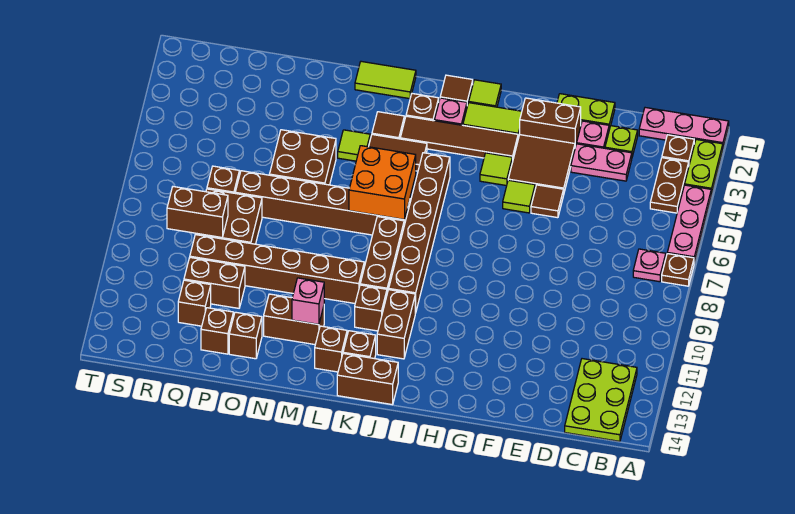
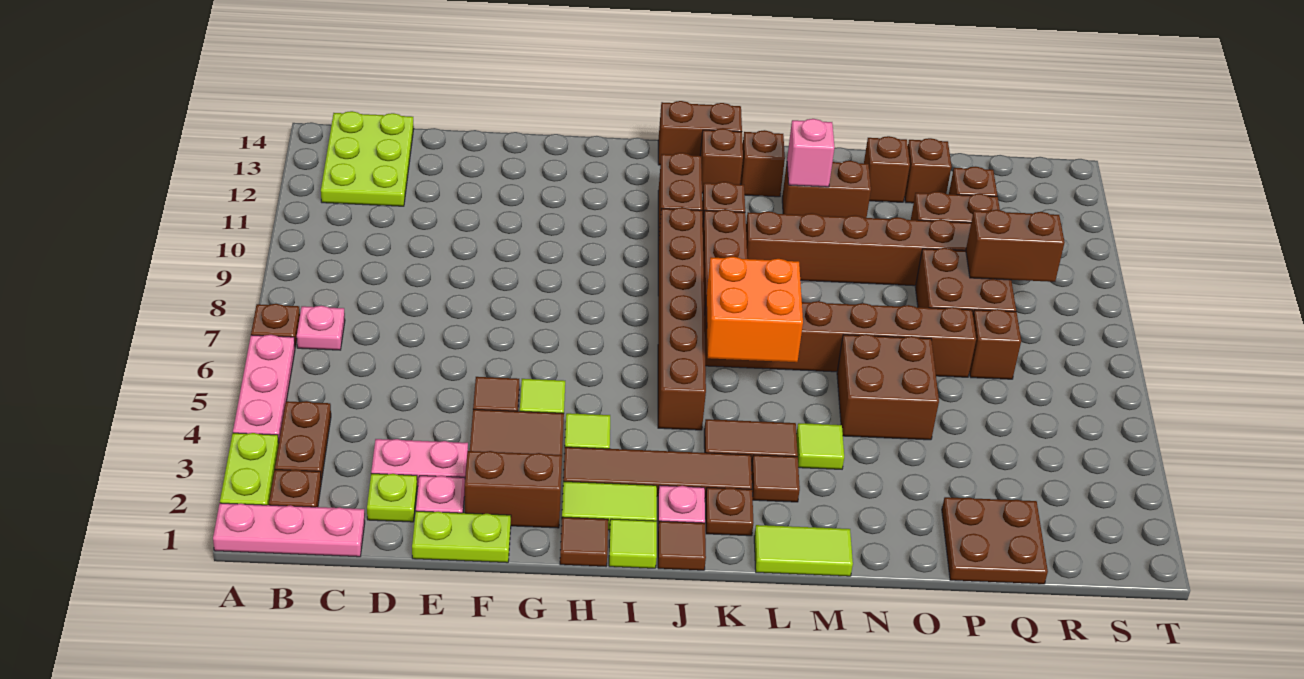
none -> brown 1x1 tile [560,517,608,566]
none -> brown 2x2 plate [942,497,1048,584]

